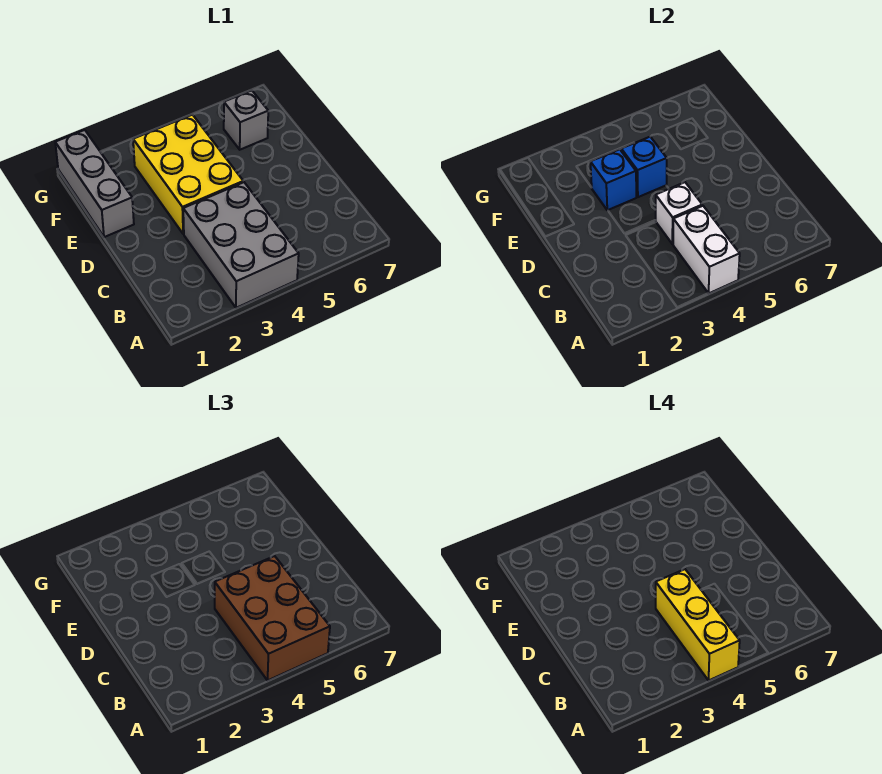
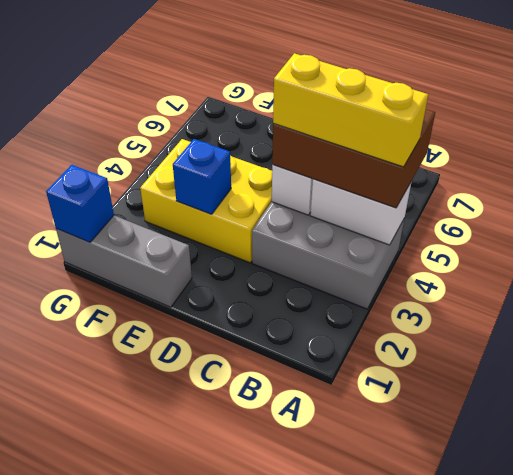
blue 1x1 brick [621,137,667,197] -> blue 1x1 brick moved to [46,165,114,242]
grey 1x1 brick [224,90,268,150] -> none

